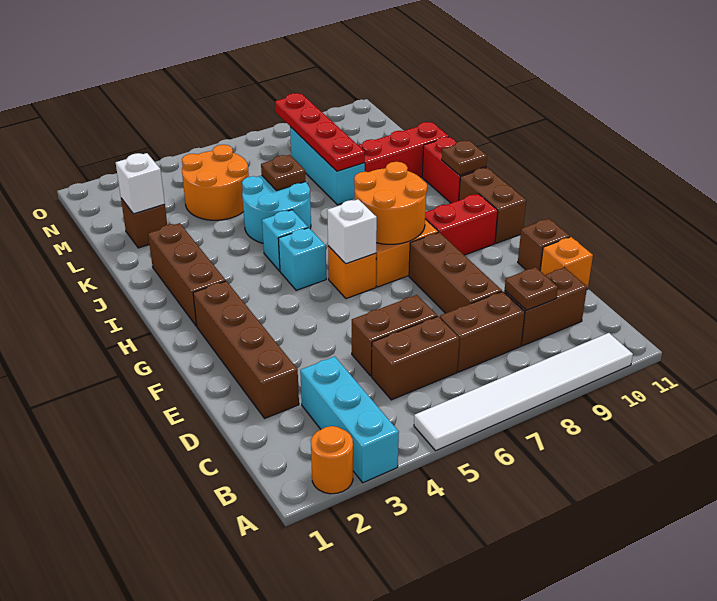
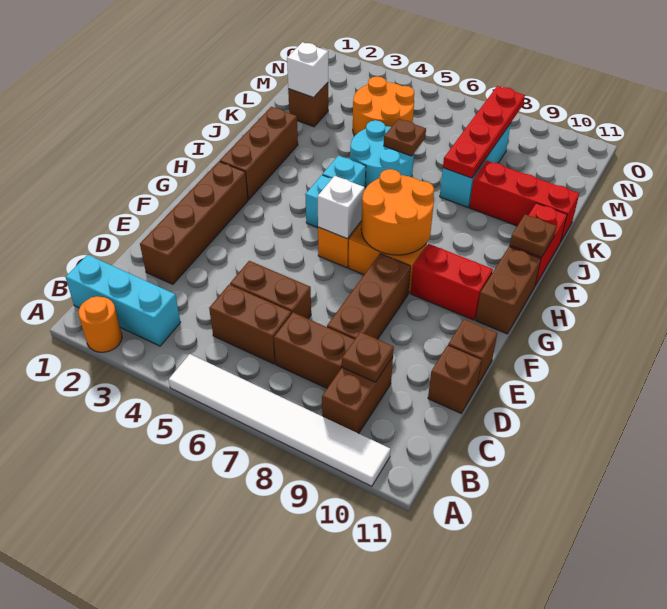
cyan 1x3 brick [300,356,399,483] -> cyan 1x3 brick turned to [66,255,181,346]
brown 1x2 brick [504,267,587,346] -> brown 1x2 brick turned to [322,357,393,434]
orange 1x1 brick [540,237,593,289] -> brown 1x1 brick [428,345,482,413]

